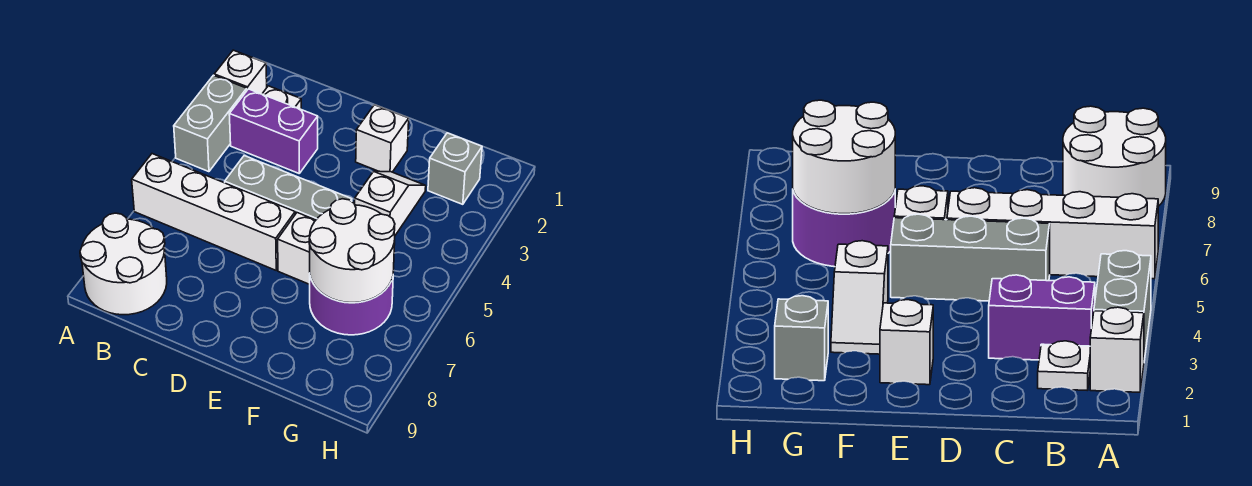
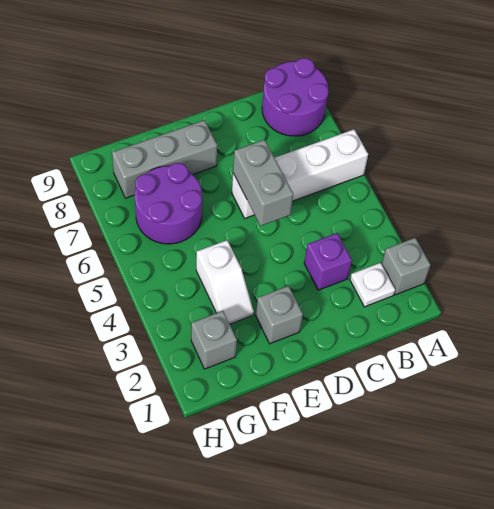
white 1x1 brick [214,50,267,94] -> grey 1x1 brick [382,238,431,295]
grey 1x2 brick [174,75,247,172] -> grey 1x2 brick moved to [233,140,293,226]
white 2x2 round brick [80,213,167,315] -> purple 2x2 round brick [262,58,329,136]
purple 1x2 brick [229,89,318,173] -> purple 1x1 brick [304,233,352,290]
grey 1x3 brick [225,156,352,220] -> grey 1x3 brick moved to [112,120,217,198]
white 1x1 brick [356,105,409,172] -> grey 1x1 brick [256,286,303,344]
white 1x1 brick [278,213,316,284] -> none
white 2x2 round brick [309,199,395,303] -> none

